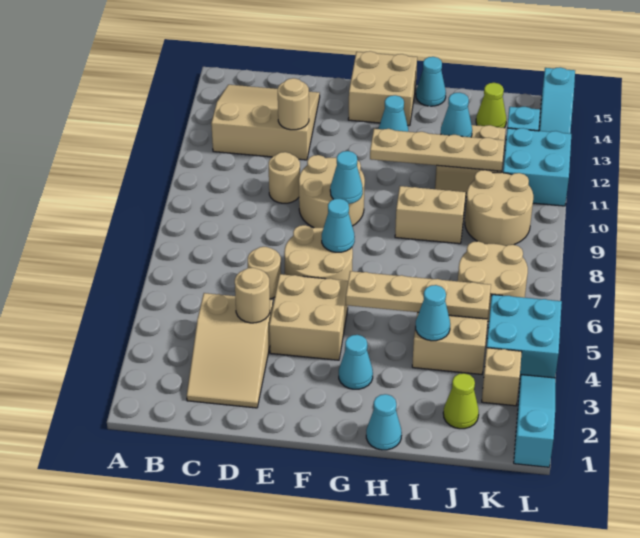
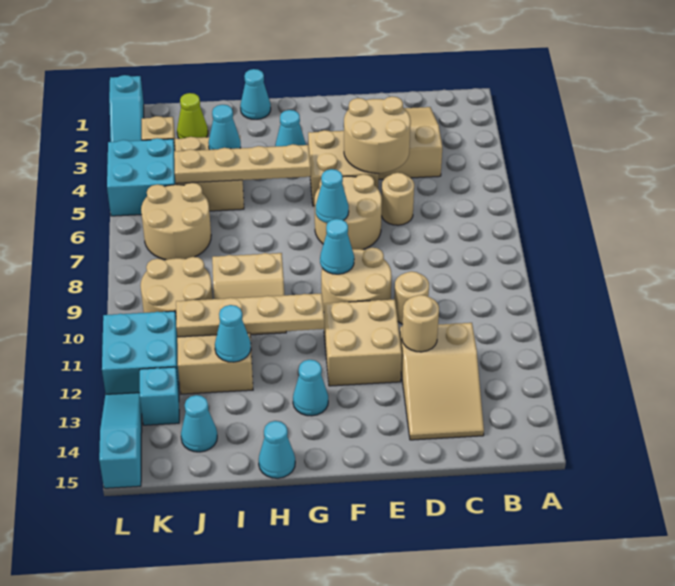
tan 3x3 slope [211,85,320,160] -> tan 2x3 slope [400,323,484,440]
tan 1x1 round brick [235,268,270,323] -> tan 2x2 round brick [344,97,411,174]
tan 2x2 brick [348,51,417,126] -> tan 2x2 brick moved to [324,300,402,386]
lime 1x1 cone [476,83,507,128] -> cyan 1x1 cone [181,395,217,452]

